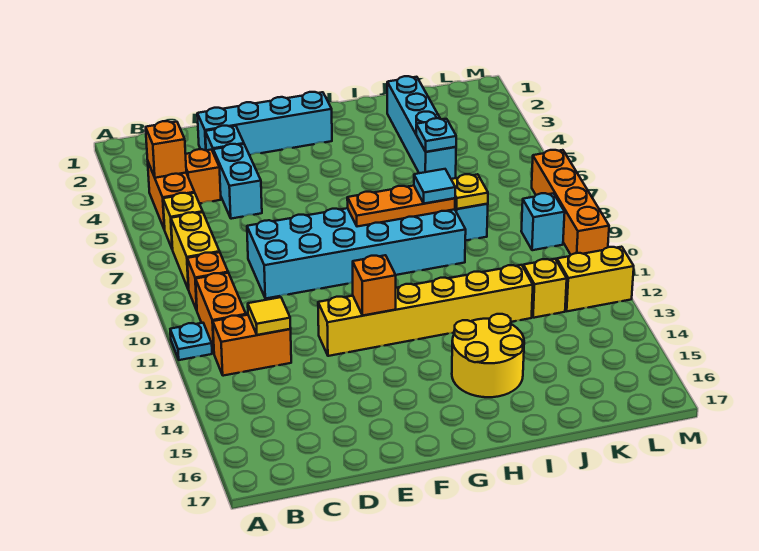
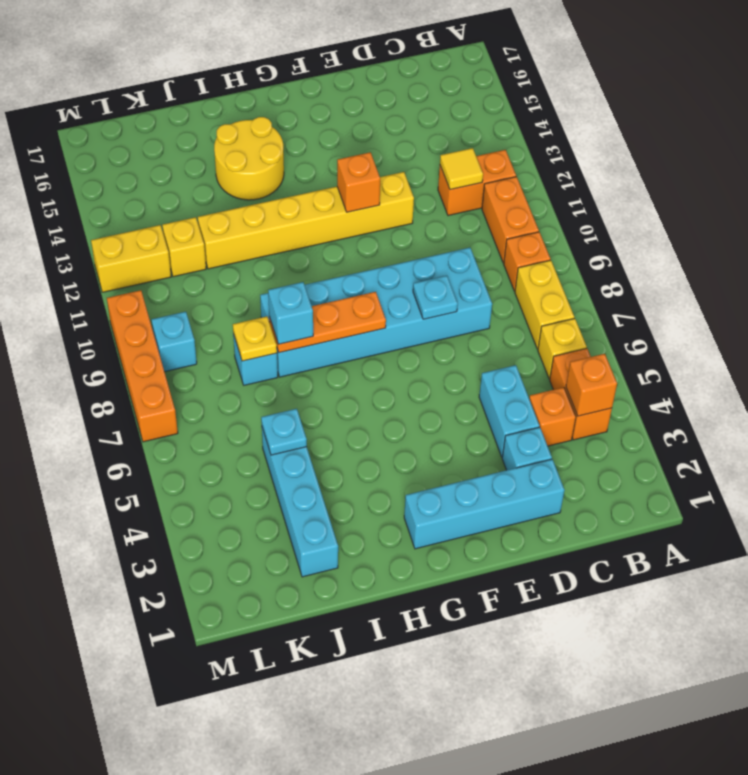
cyan 1x1 plate [170,323,212,360] -> cyan 1x1 plate moved to [413,276,458,319]
cyan 1x1 tile [414,169,455,204] -> cyan 1x1 brick [268,282,313,344]

